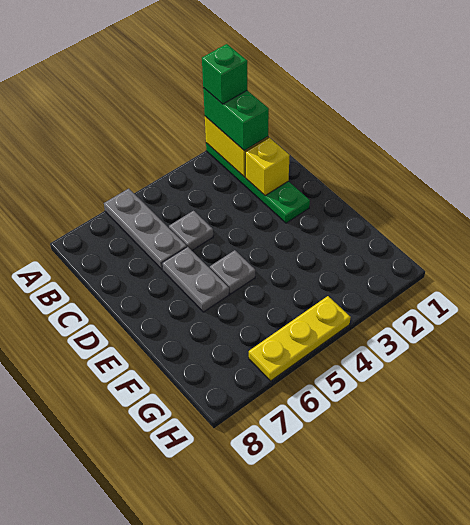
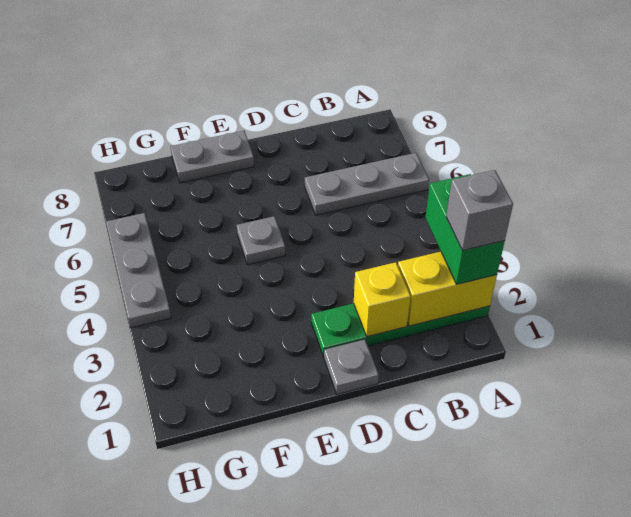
green 1x2 brick [203,88,269,151] -> green 1x2 brick turned to [425,174,505,284]
green 1x1 brick [202,44,247,104] -> grey 1x1 brick [446,170,513,250]
grey 1x1 plate [169,211,213,250] -> grey 1x1 plate moved to [324,340,379,394]
grey 1x2 plate [162,247,229,312] -> grey 1x2 plate moved to [170,131,254,183]
yellow 1x3 plate [249,296,351,381] -> grey 1x3 plate [106,213,171,328]

